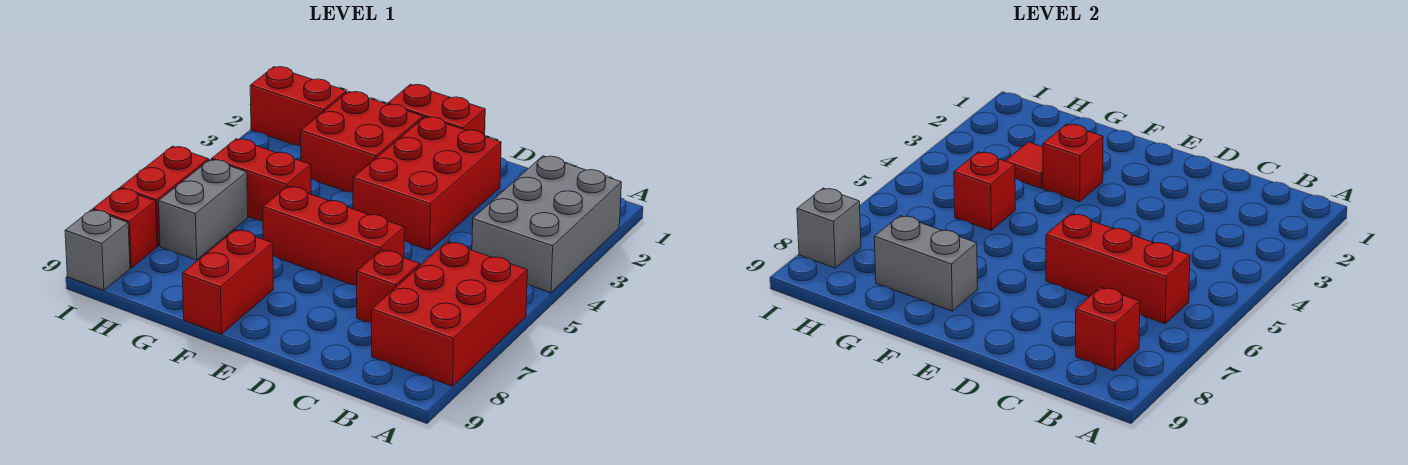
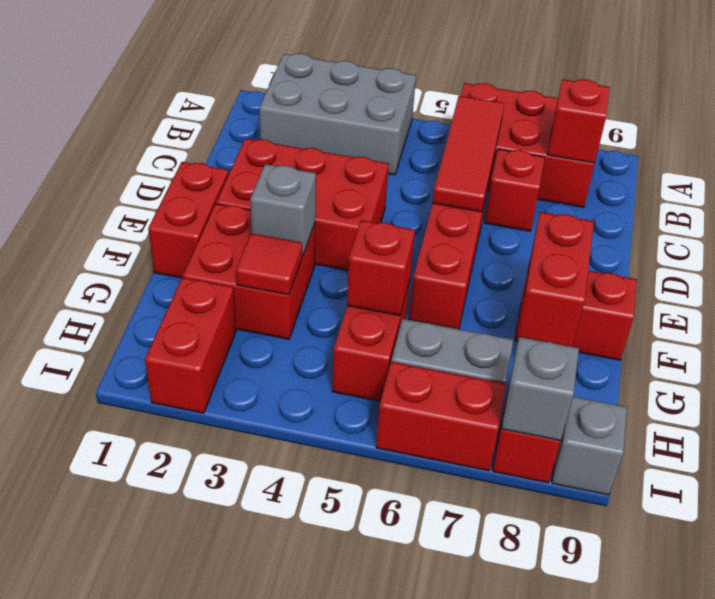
red 1x3 brick [1046,214,1190,324] -> red 1x3 tile [433,96,504,212]
red 1x1 brick [1043,124,1103,202] -> grey 1x1 brick [250,164,316,256]
grey 1x2 brick [874,216,978,311] -> red 1x2 brick [517,212,594,347]

